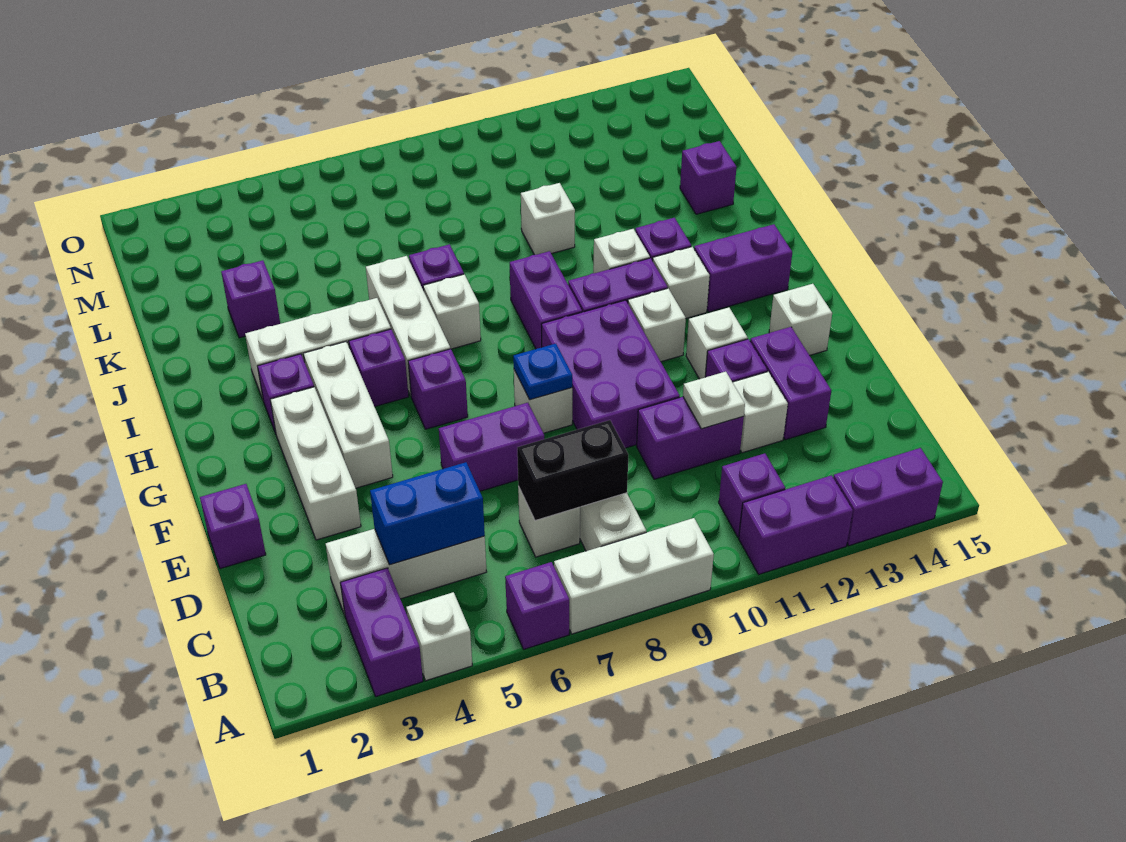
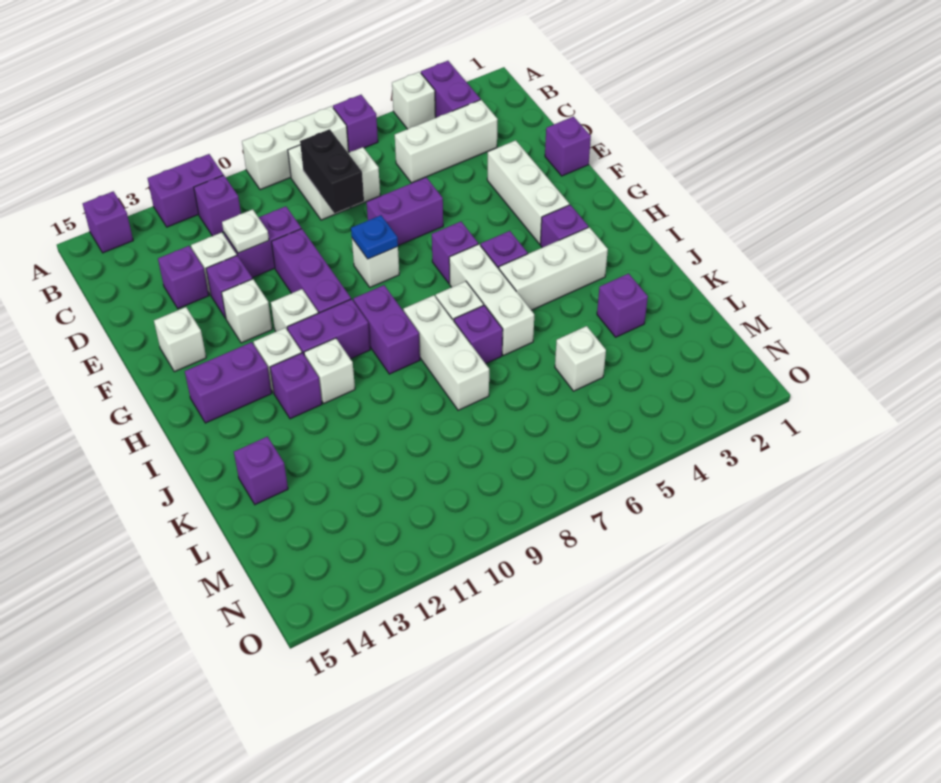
purple 1x2 brick [833,448,943,546] -> purple 1x1 brick [83,191,133,253]
blue 1x2 brick [370,462,485,565] -> none
black 1x2 brick [517,420,628,521] -> black 1x2 brick turned to [300,129,364,213]
purple 1x2 brick [750,327,831,440] -> purple 1x1 brick [158,246,209,309]
purple 2x3 brick [542,300,680,448] -> purple 1x3 brick [271,229,351,313]
white 1x3 brick [303,342,393,488] -> white 1x3 brick moved to [403,295,489,410]
white 1x1 brick [521,183,575,255] -> white 1x1 brick moved to [555,326,606,391]

